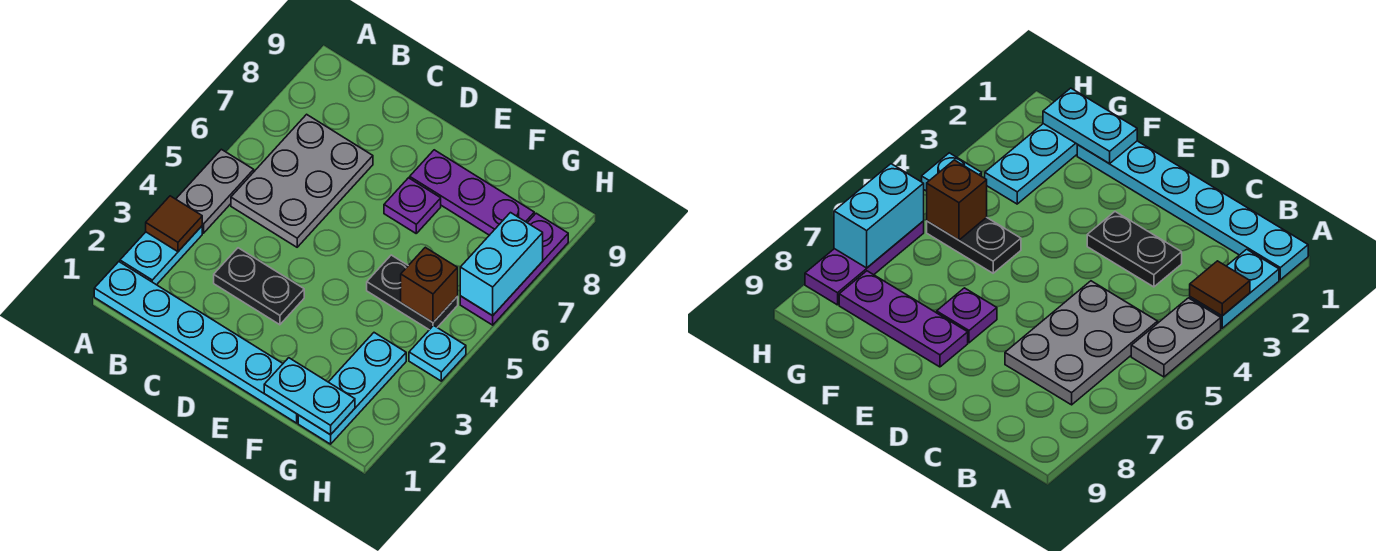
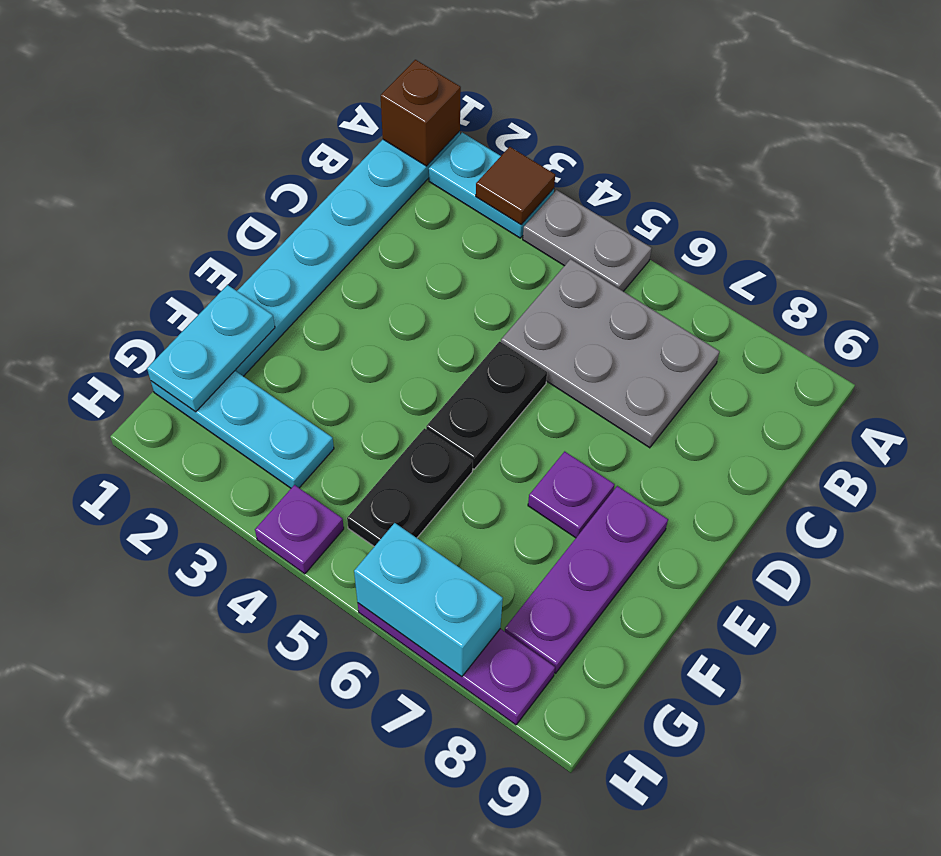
black 1x2 plate [214,248,304,325] -> black 1x2 plate moved to [426,342,547,469]
brown 1x1 brick [401,247,458,322] -> brown 1x1 brick moved to [381,60,461,166]
cyan 1x1 plate [409,326,466,381] -> purple 1x1 plate [255,485,344,574]

